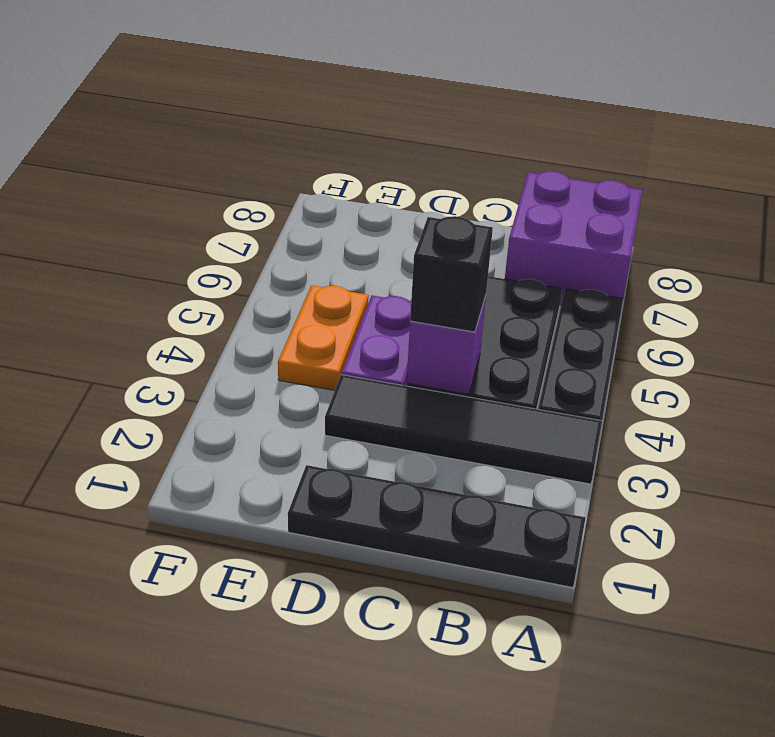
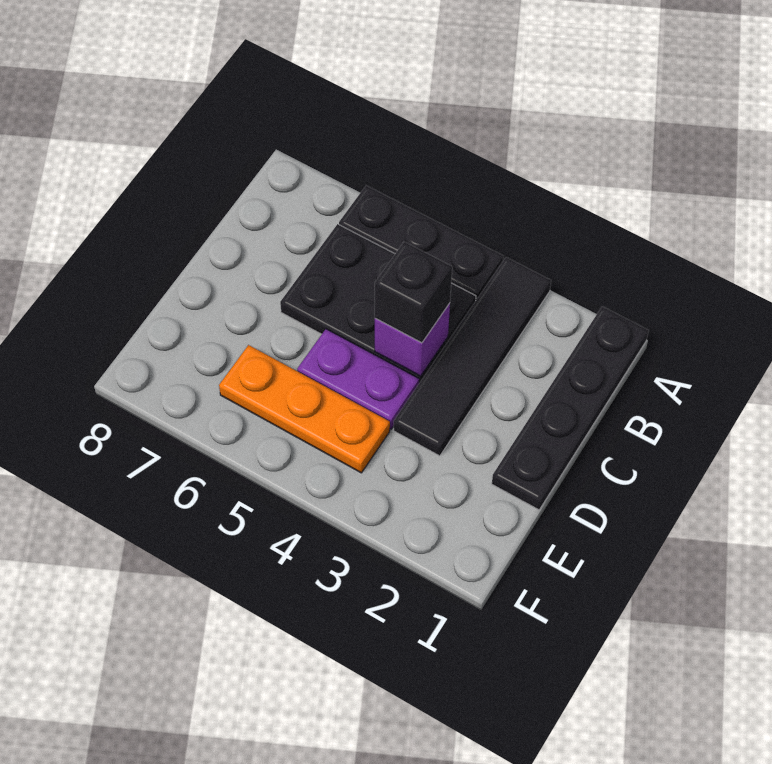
purple 2x2 brick [505,171,642,305] -> none
orange 1x2 plate [278,285,369,390] -> orange 1x3 plate [219,345,390,473]

